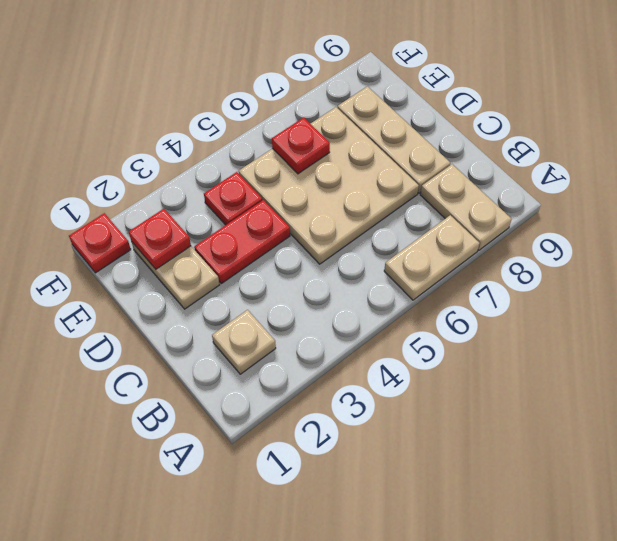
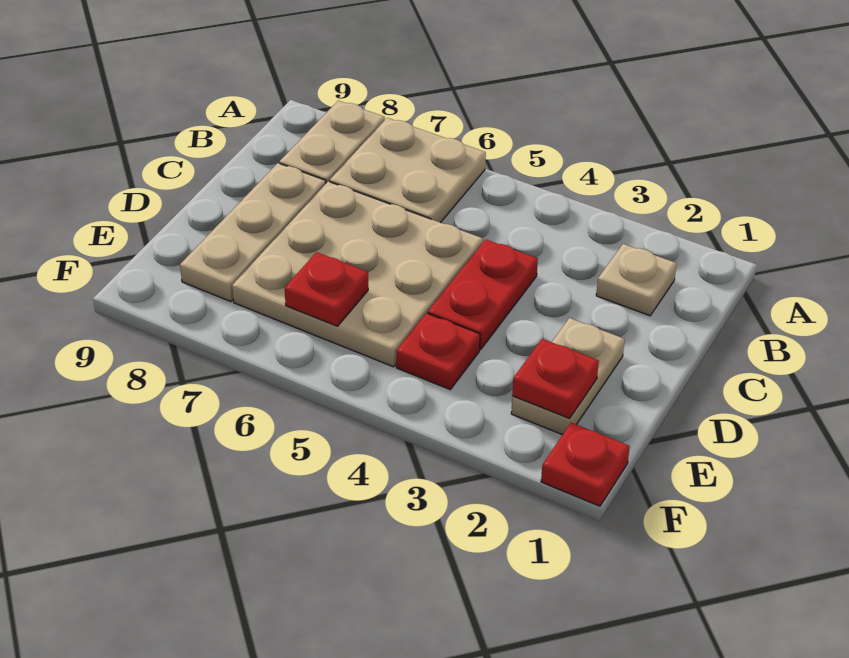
tan 1x2 plate [384,215,480,300] -> tan 2x2 plate [330,118,486,223]
red 1x2 plate [194,200,290,284] -> red 1x2 plate turned to [428,240,538,350]

